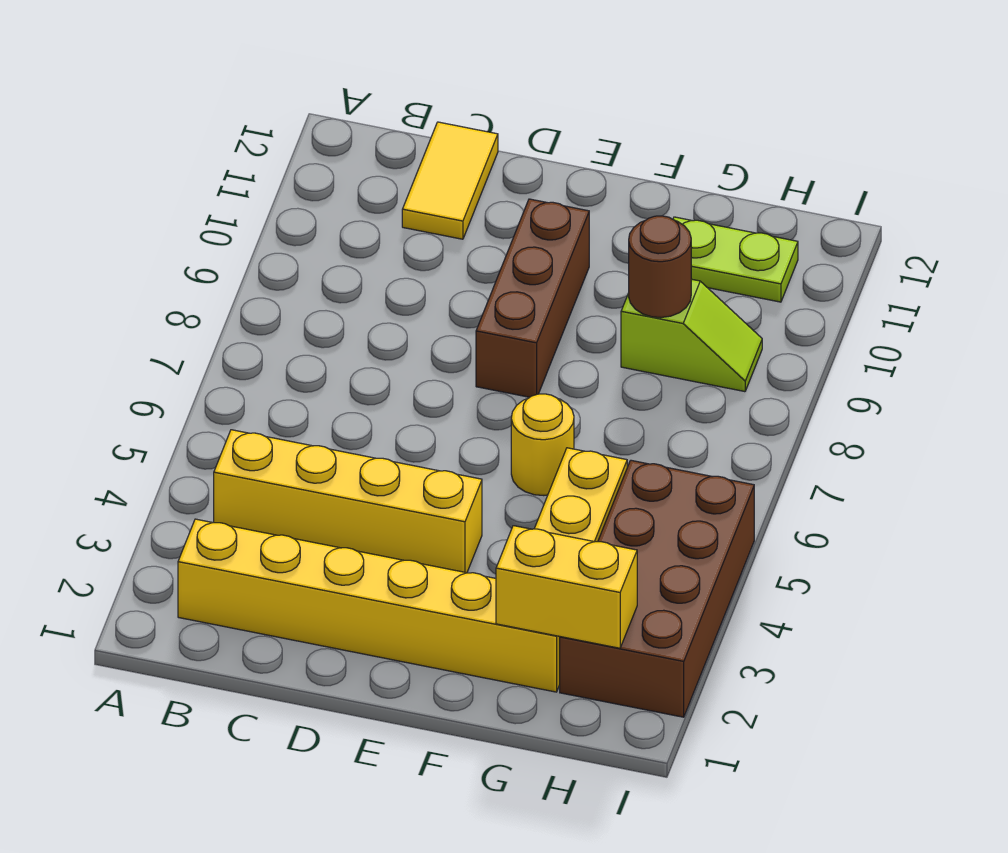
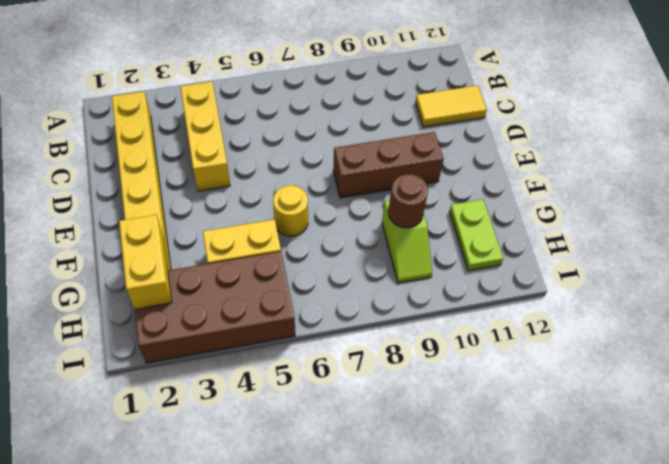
yellow 1x4 brick [214,430,482,573] -> yellow 1x3 brick [180,82,230,191]

